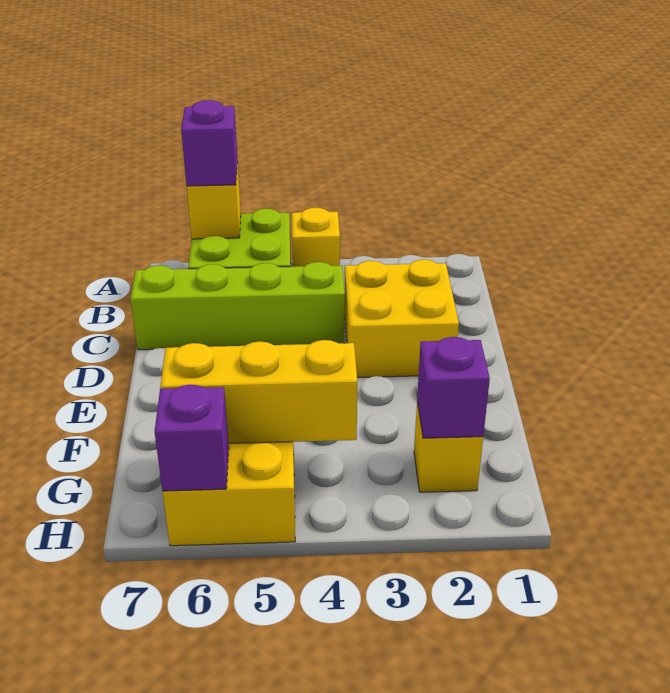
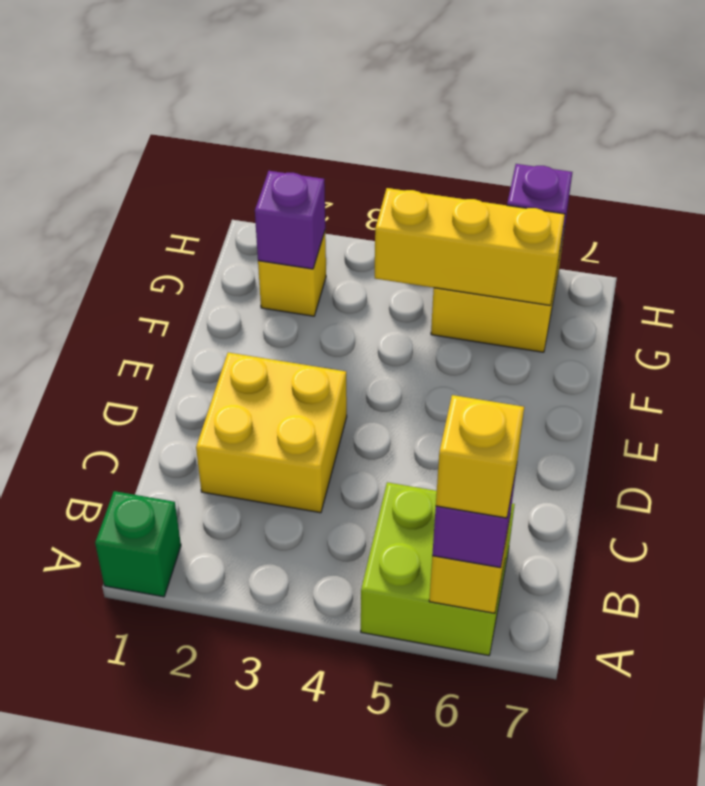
none -> green 1x1 brick [95,491,181,597]
yellow 1x1 brick [292,208,340,267] -> yellow 1x1 brick moved to [436,395,524,518]
lime 1x4 brick [130,262,345,350] -> none

